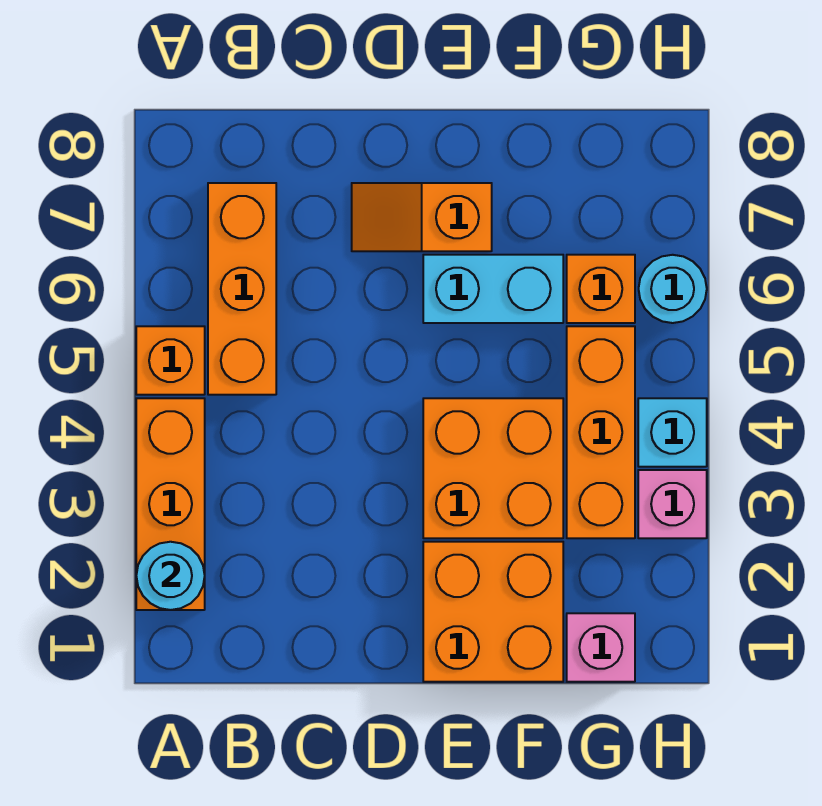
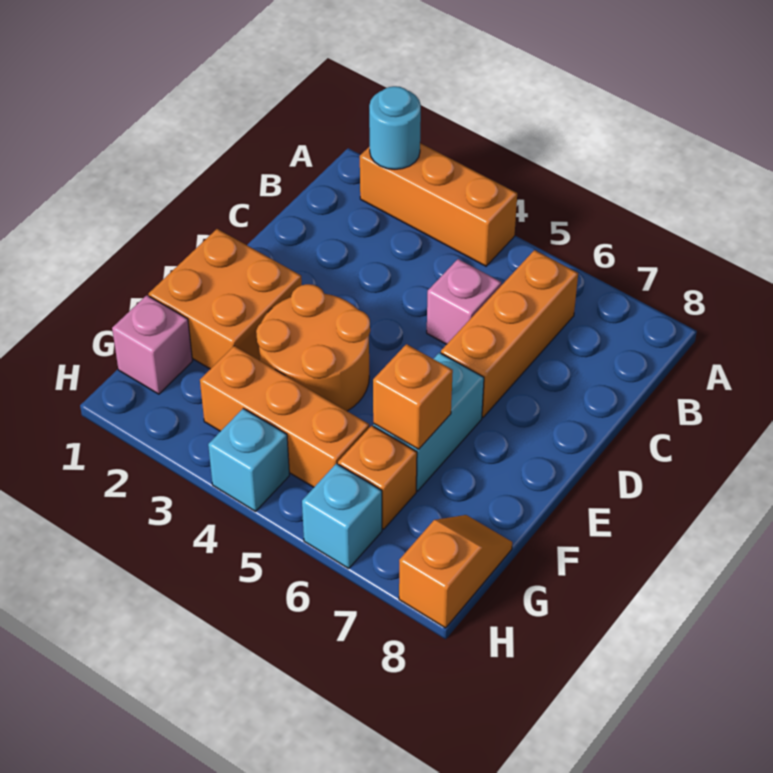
orange 1x1 brick [136,326,205,395] -> orange 1x1 brick moved to [373,344,453,449]
orange 1x3 brick [208,183,276,395] -> orange 1x3 brick turned to [441,250,578,417]
orange 1x2 slope [352,183,492,251] -> orange 1x2 slope moved to [399,515,512,628]
orange 2x2 brick [423,398,563,538] -> orange 2x2 round brick [256,284,370,411]
pink 1x1 brick [638,470,707,538] -> pink 1x1 brick moved to [427,259,501,344]
cyan 1x1 round brick [639,255,707,323] -> cyan 1x1 brick [302,464,382,568]

